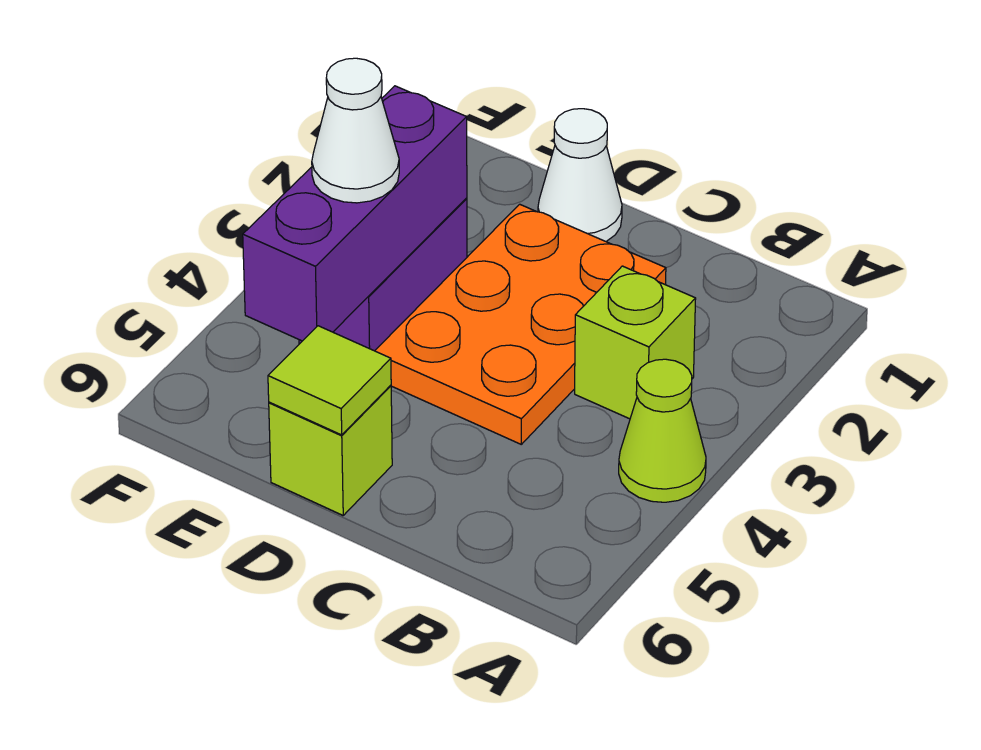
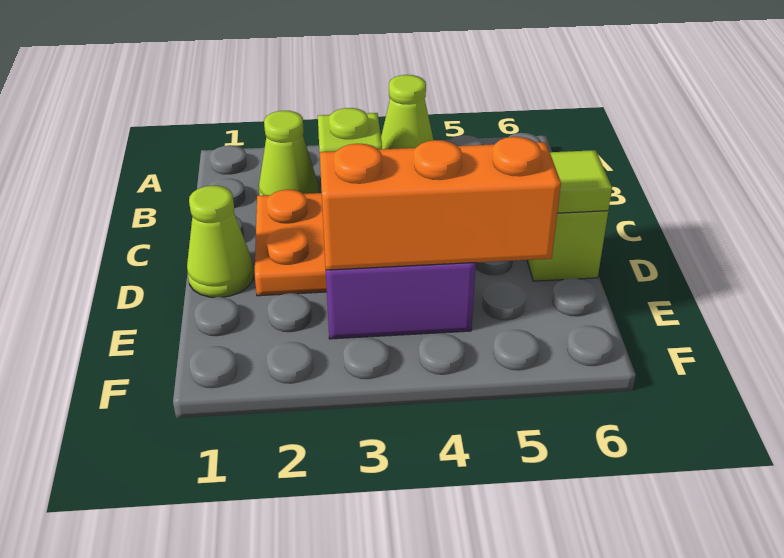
none -> lime 1x1 cone [259,111,319,196]
white 1x1 cone [538,109,622,241] -> lime 1x1 cone [187,186,254,297]
purple 1x3 brick [243,86,467,341] -> orange 1x3 brick [320,137,561,270]
white 1x1 cone [312,58,399,203] -> none

